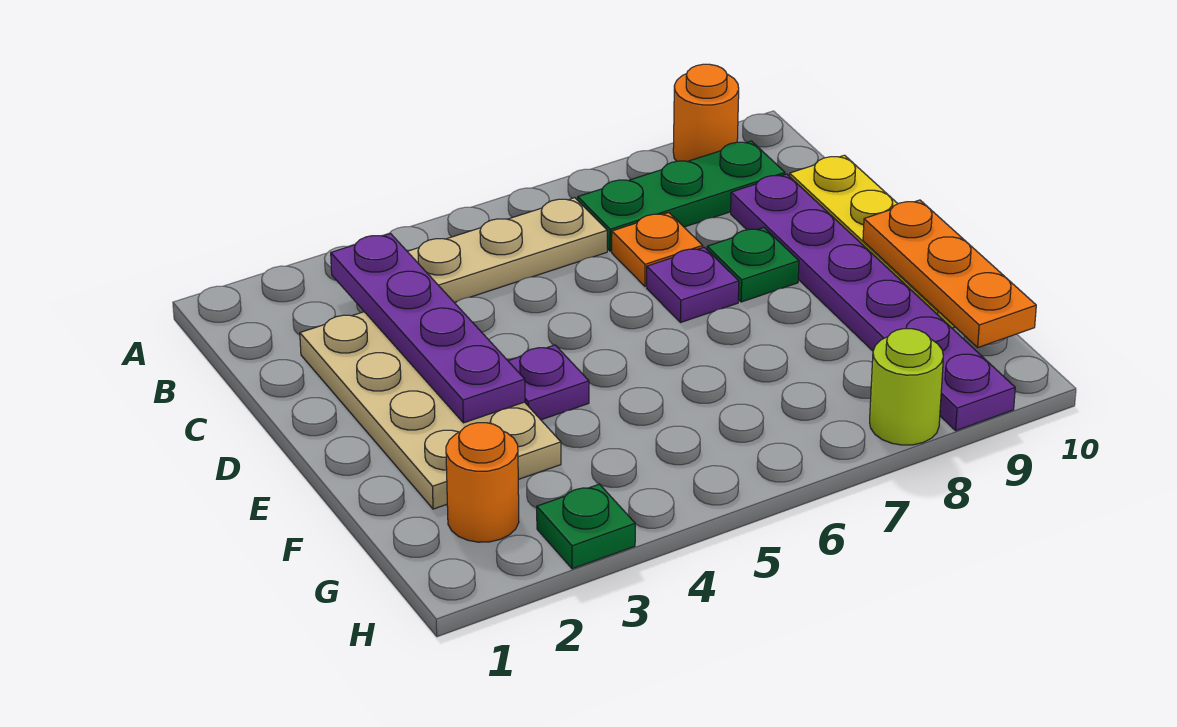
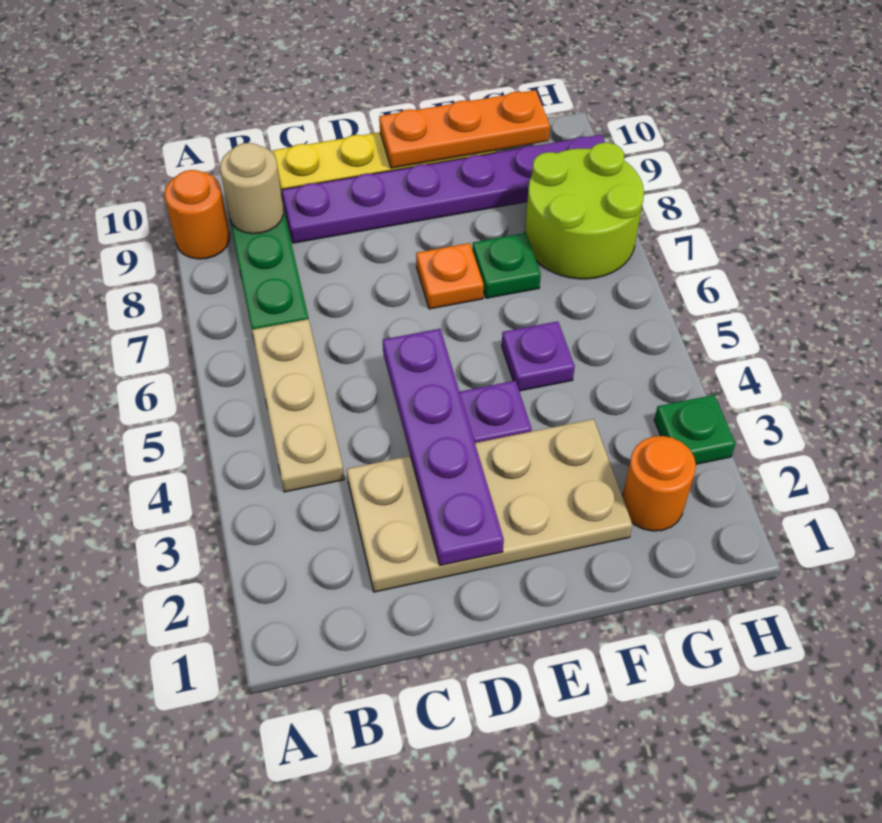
purple 1x4 plate [331,234,525,423] -> purple 1x4 plate turned to [383,329,504,565]
none -> tan 1x1 round brick [220,143,283,234]
orange 1x1 plate [612,213,703,286] -> orange 1x1 plate moved to [416,243,484,309]
purple 1x1 plate [647,247,739,323] -> purple 1x1 plate moved to [502,321,575,391]
green 1x1 plate [707,228,799,302] -> green 1x1 plate moved to [472,233,541,298]
lime 1x1 round brick [870,329,943,445] -> lime 2x2 round brick [525,143,644,279]

